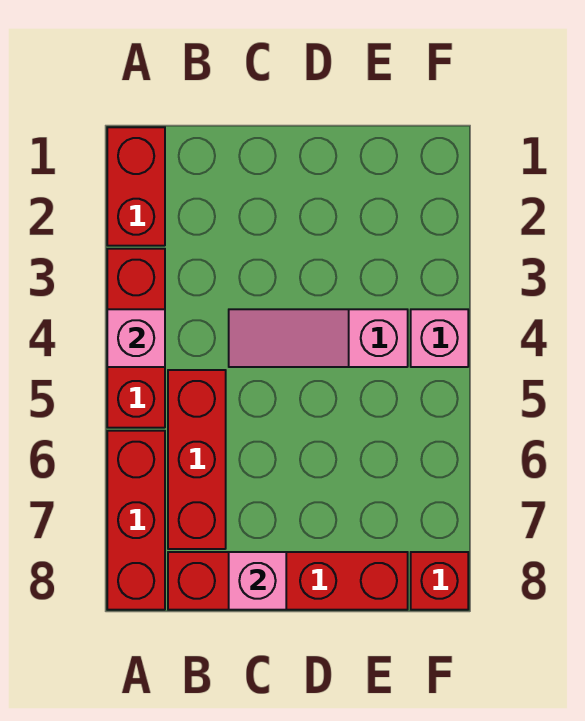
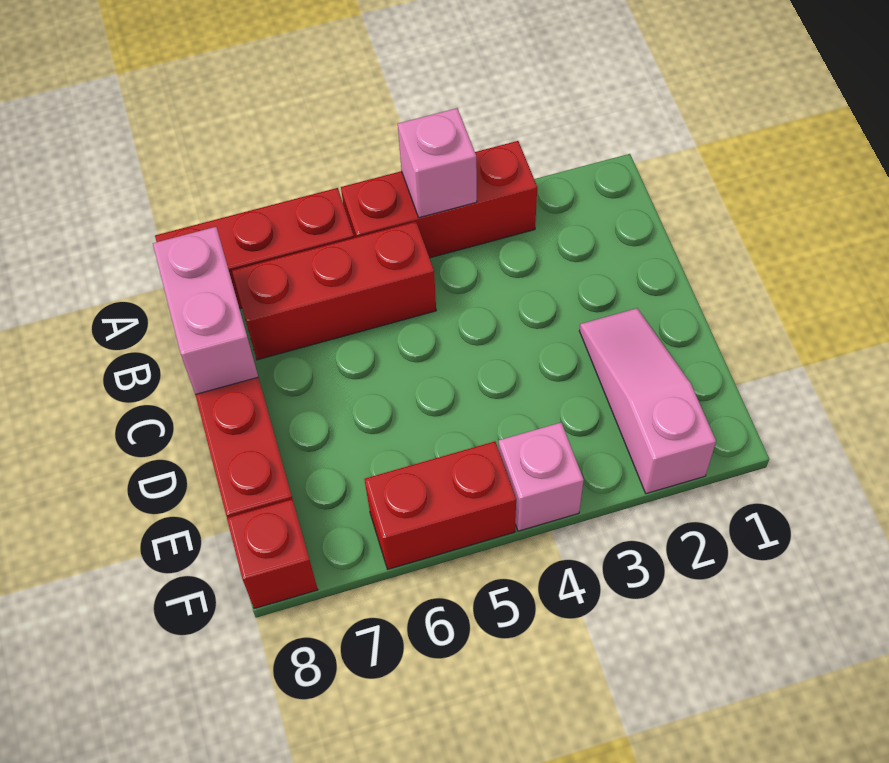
red 1x2 brick [107,127,165,246] -> red 1x2 brick moved to [364,441,516,569]
pink 1x3 slope [229,309,408,367] -> pink 1x3 slope moved to [579,308,716,494]
pink 1x1 brick [229,552,286,610] -> pink 1x2 brick [153,227,258,395]

